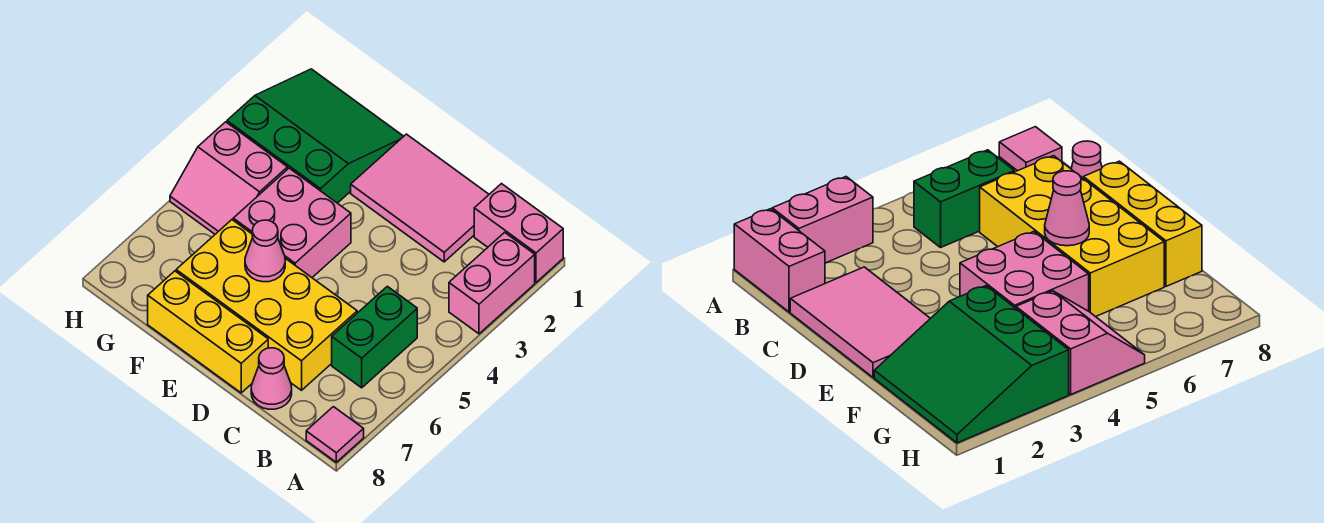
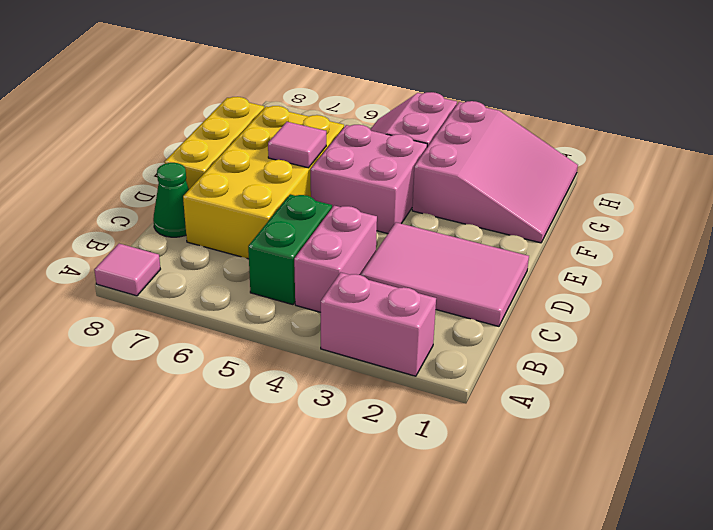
pink 1x2 brick [474,184,563,282] -> pink 1x2 brick moved to [294,206,377,312]
green 1x2 brick [332,286,417,388] -> green 1x2 brick turned to [248,194,332,305]
pink 2x3 tile [351,134,489,262] -> pink 2x3 tile turned to [361,222,529,326]
pink 1x1 cone [251,348,292,409] -> green 1x1 cone [153,163,189,237]
pink 1x1 cone [245,220,285,282] -> pink 1x1 tile [268,122,326,168]
green 3x3 slope [227,69,404,203] -> pink 3x3 slope [412,101,578,243]

